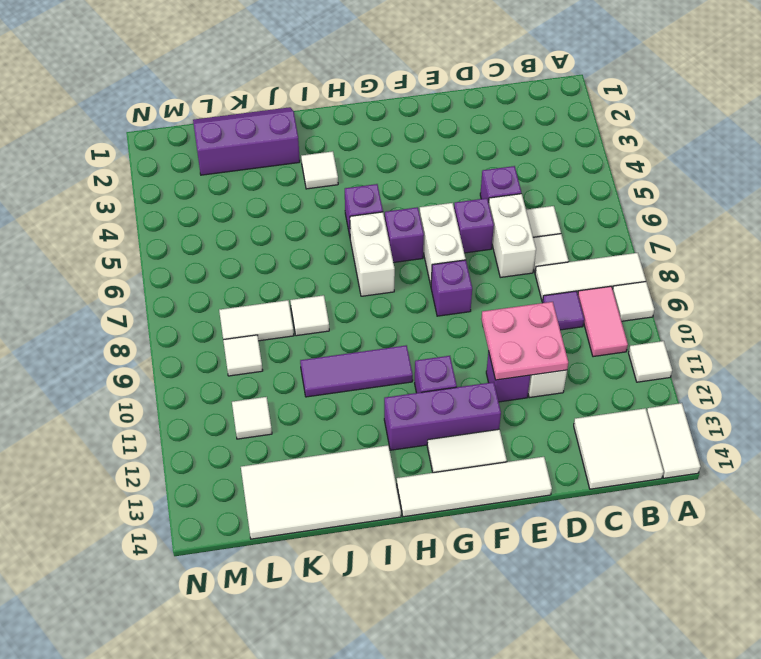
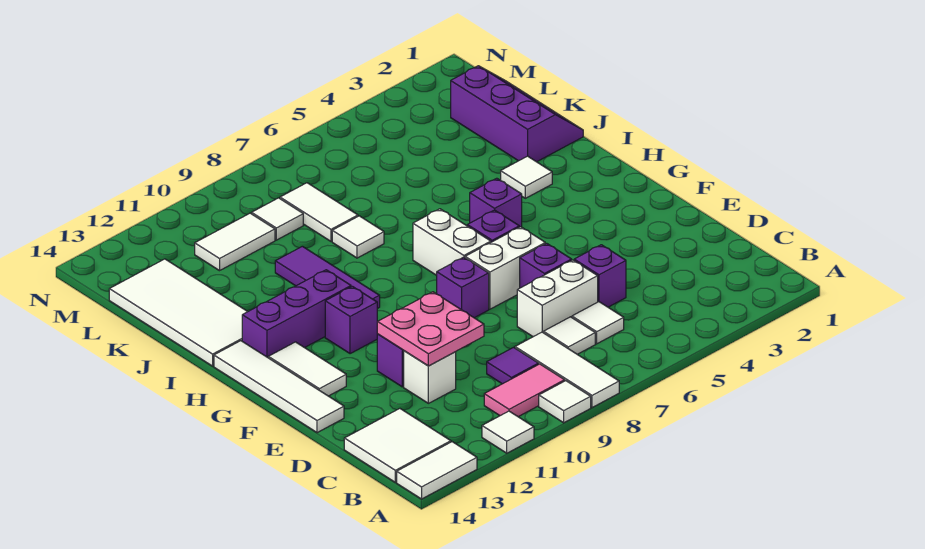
purple 1x3 brick [384,382,501,450] -> purple 1x3 brick turned to [242,270,351,357]
white 1x2 brick [350,212,395,296] -> white 1x2 brick turned to [413,209,491,275]
white 1x1 tile [232,397,272,439] -> white 1x2 tile [195,213,275,271]

